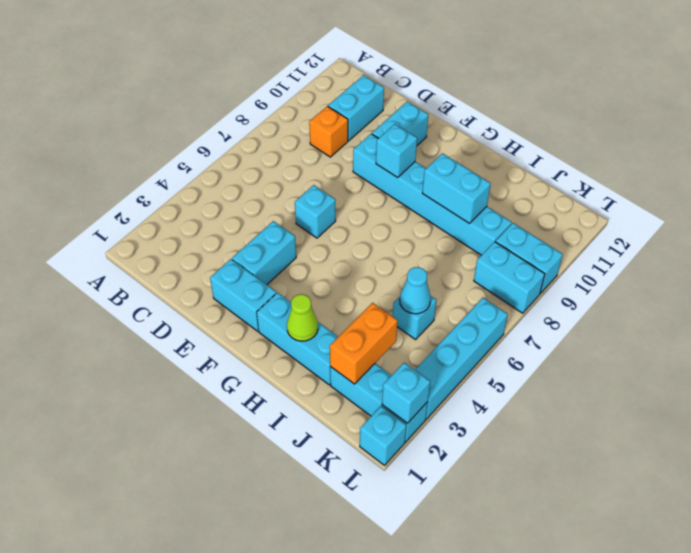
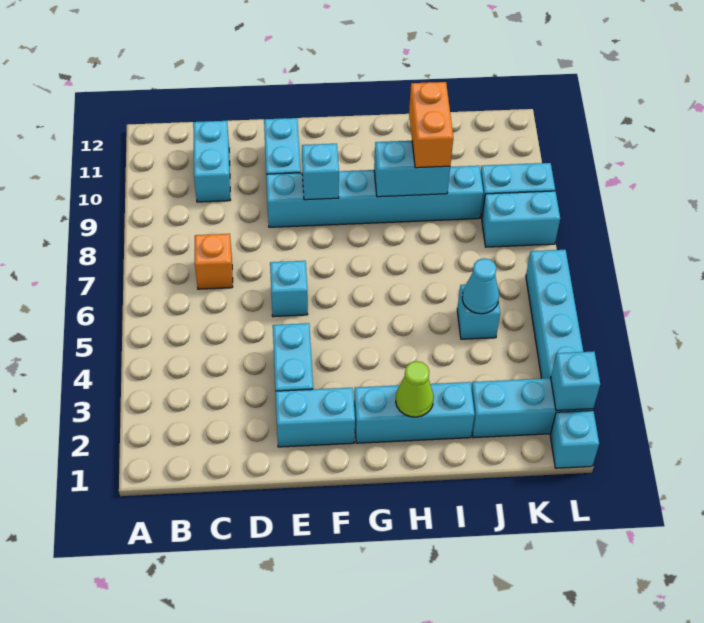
orange 1x1 brick [309,106,348,157] -> orange 1x1 brick moved to [195,234,233,289]
orange 1x2 brick [330,303,398,384] -> orange 1x2 brick moved to [409,82,453,168]

